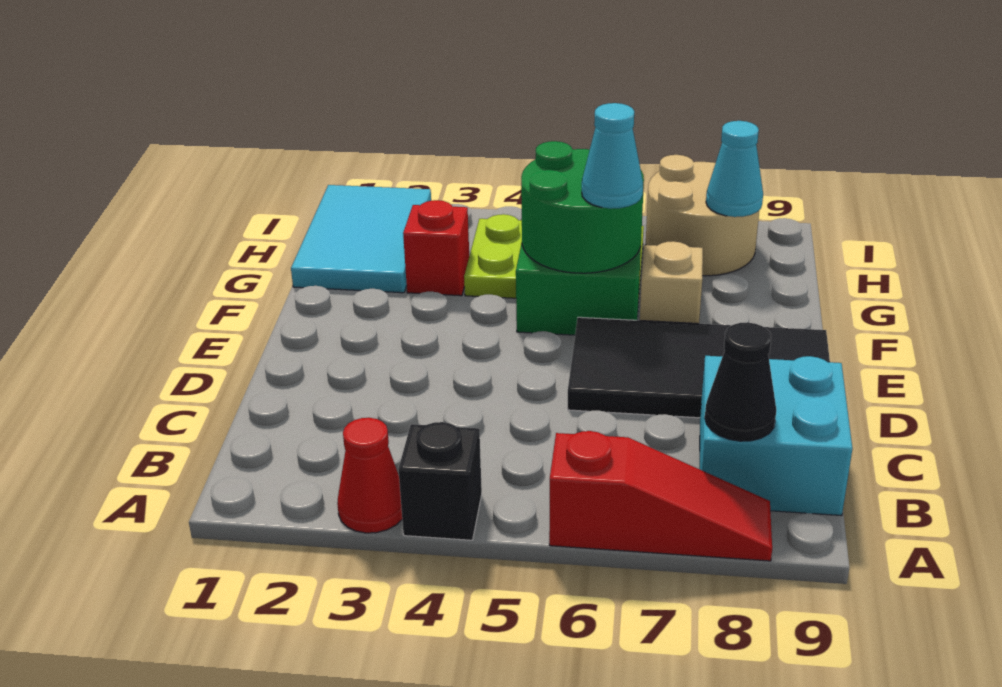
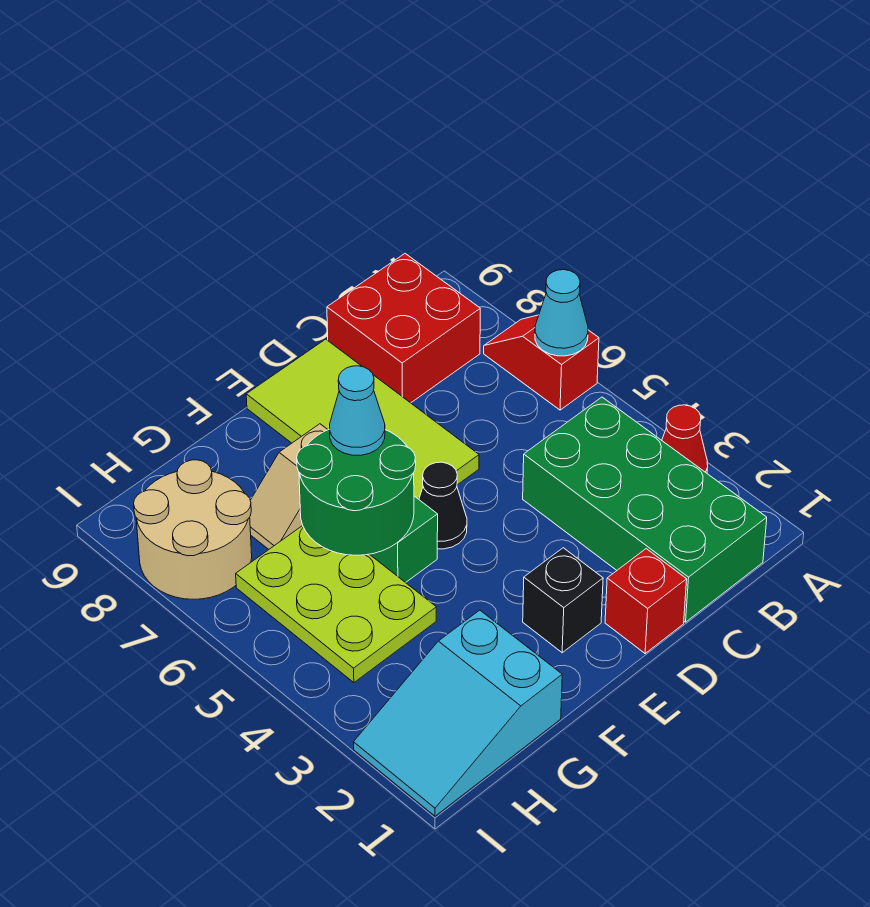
black 1x1 brick [398,422,482,540] -> black 1x1 brick moved to [523,548,603,653]
red 1x3 slope [549,431,772,561] -> red 1x2 slope [484,315,599,410]
none -> green 2x4 brick [523,397,767,622]
cyan 2x2 brick [700,356,852,516] -> red 2x2 brick [327,254,480,403]
black 1x1 cone [705,322,776,441] -> black 1x1 cone moved to [419,462,467,549]
black 2x4 tile [568,317,830,418] -> lime 2x4 tile [246,339,479,499]
cyan 2x3 tile [291,185,431,293] -> cyan 2x3 slope [354,610,562,816]
red 1x1 brick [403,200,469,296] -> red 1x1 brick moved to [605,549,687,653]
cyan 1x1 cone [706,121,763,217] -> cyan 1x1 cone moved to [535,270,588,356]

